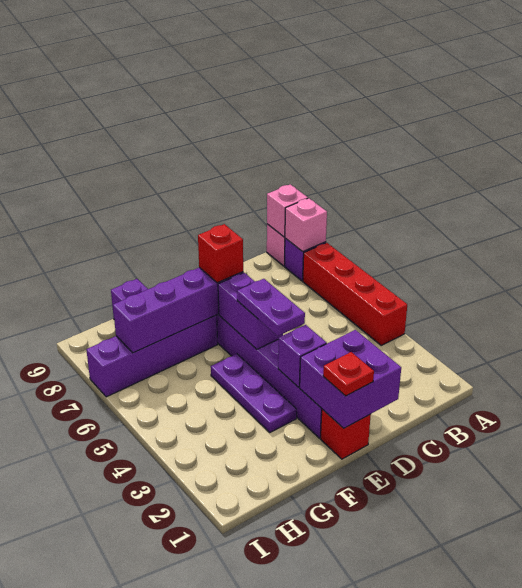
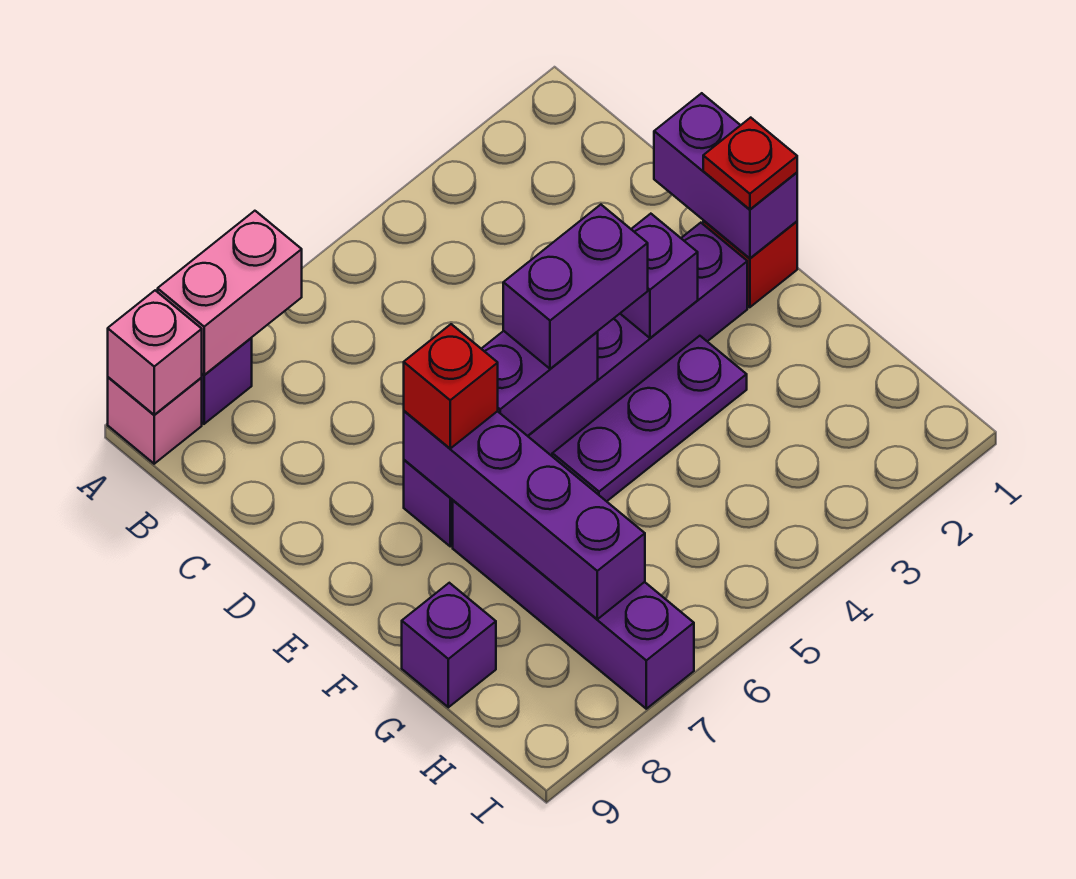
red 1x4 brick [303,243,407,345] -> none
pink 1x1 brick [285,198,327,252] -> pink 1x2 brick [158,211,302,375]
purple 2x2 brick [300,330,401,428] -> purple 1x2 brick [654,93,797,258]
purple 1x2 plate [237,279,305,336] -> purple 1x2 brick [503,205,648,369]

